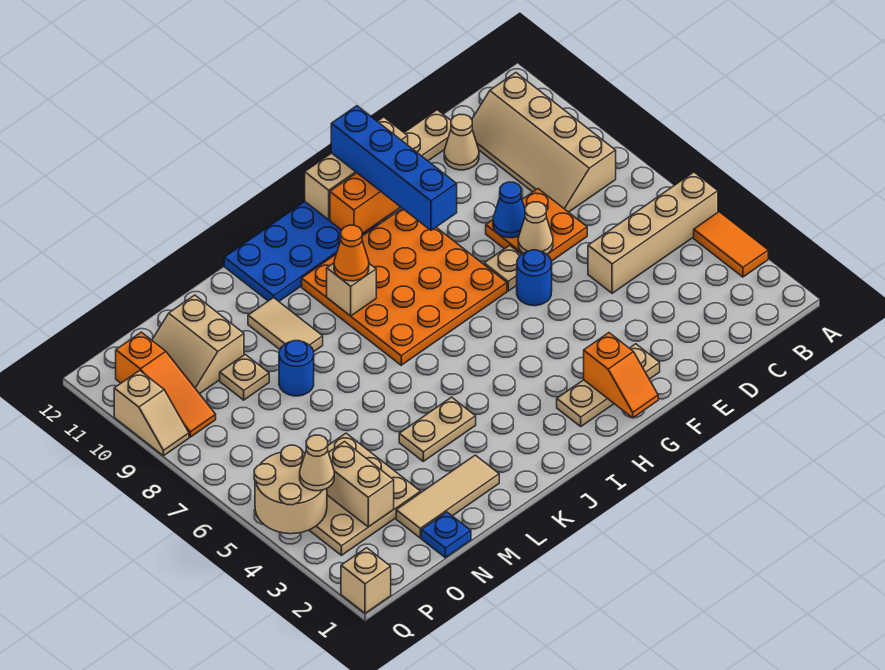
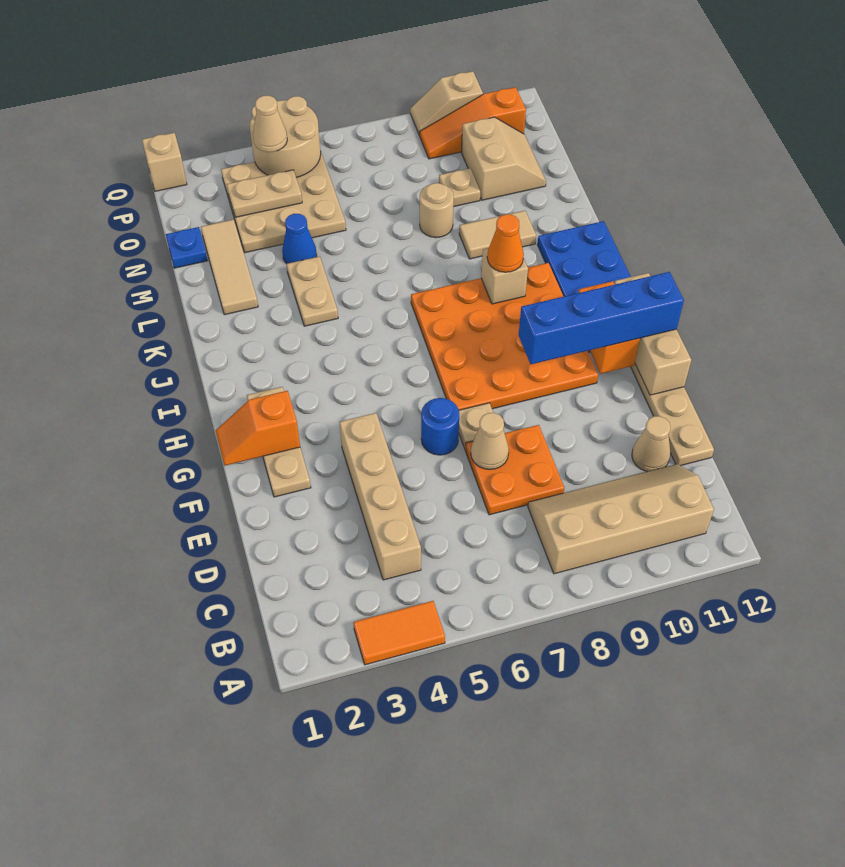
tan 1x4 brick [588,172,718,293] -> tan 1x4 brick moved to [340,413,421,580]
blue 1x1 cone [493,182,525,238] -> blue 1x1 cone moved to [282,214,317,264]
blue 1x1 round brick [279,341,314,396] -> tan 1x1 round brick [420,183,454,238]
tan 2x2 slope [152,295,244,394] -> tan 2x2 slope turned to [462,117,546,200]
tan 1x2 brick [327,442,394,527] -> tan 1x2 plate [227,170,302,217]

